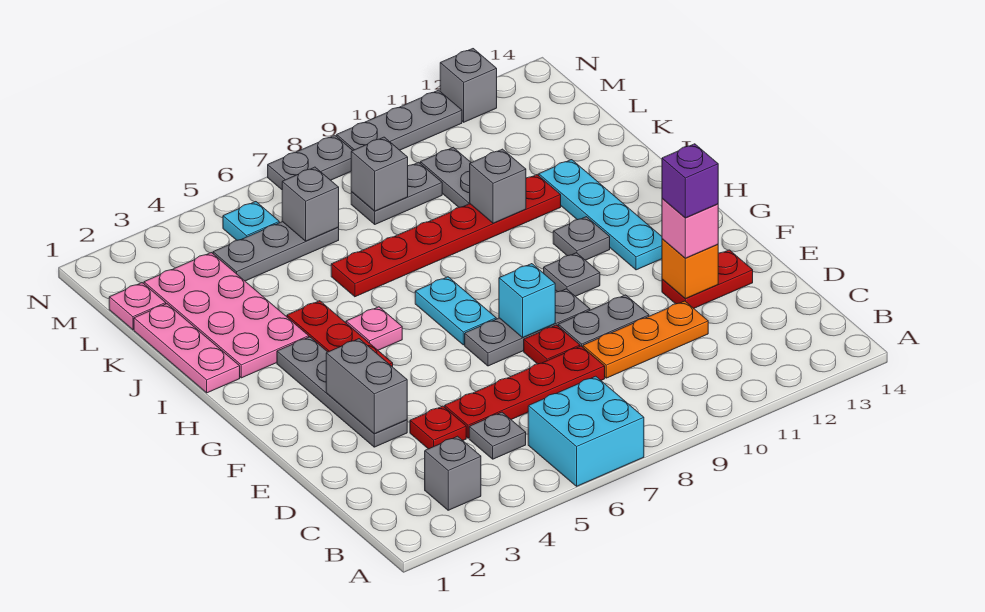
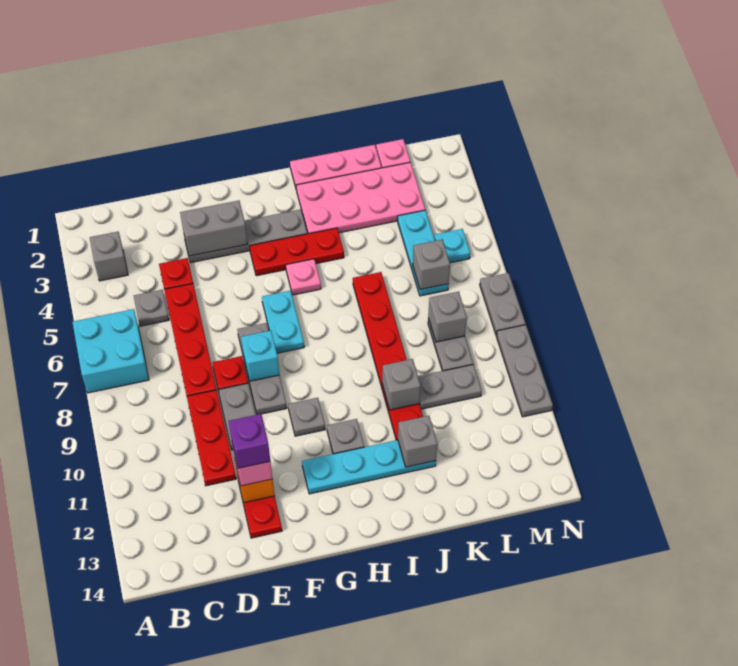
orange 1x3 plate [583,301,708,378] -> red 1x3 plate [187,390,236,486]
cyan 1x2 plate [415,277,496,345] -> cyan 1x2 plate turned to [262,291,304,353]
grey 1x3 plate [213,222,339,281] -> cyan 1x3 plate [398,210,449,296]
grey 1x1 brick [440,49,497,122] -> grey 1x1 brick moved to [398,416,437,467]

